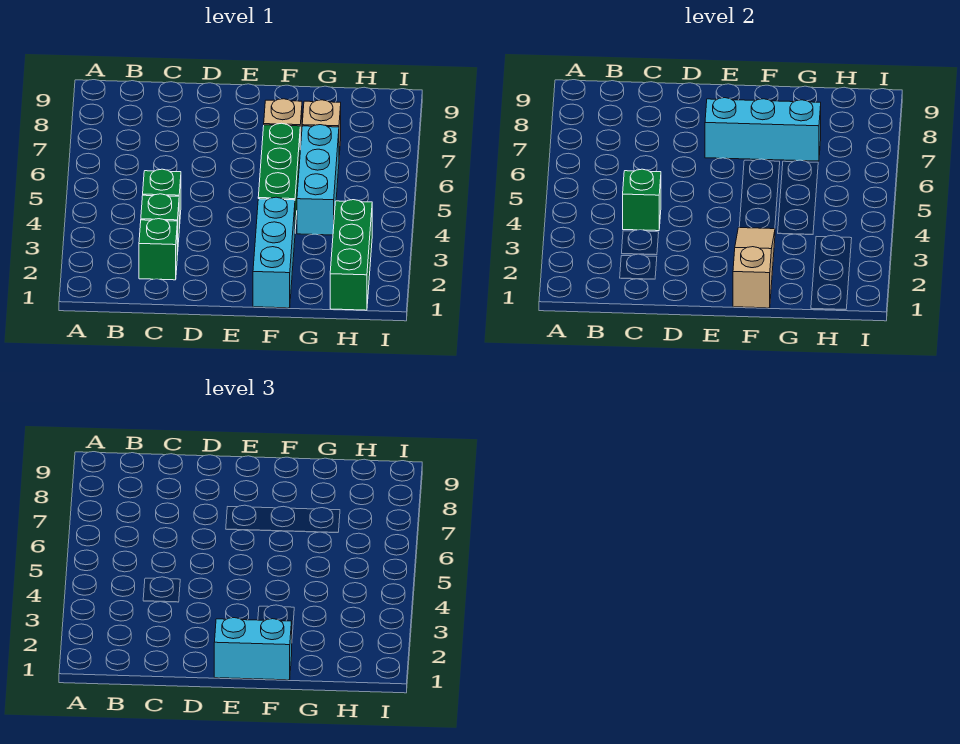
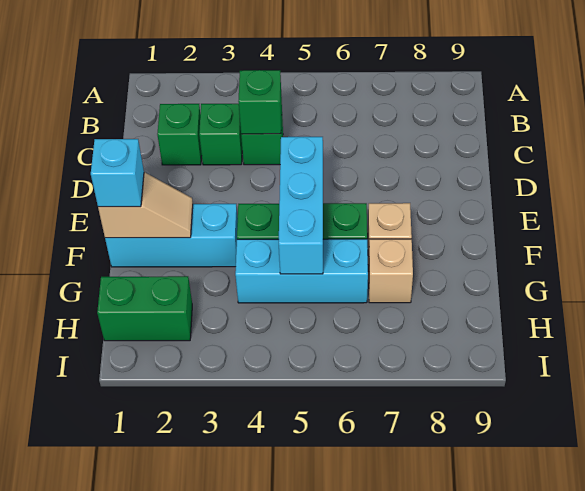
cyan 1x2 brick [214,618,292,680] -> cyan 1x1 brick [91,139,144,207]
cyan 1x3 brick [705,98,821,161] -> cyan 1x3 brick moved to [279,137,323,274]
tan 1x3 slope [733,228,775,308] -> tan 1x2 slope [98,172,193,238]
green 1x3 brick [330,200,372,310] -> green 1x2 brick [97,276,192,341]

